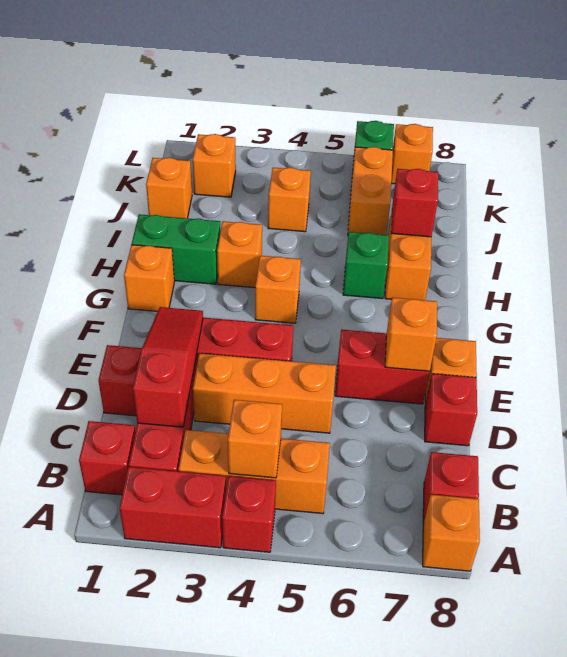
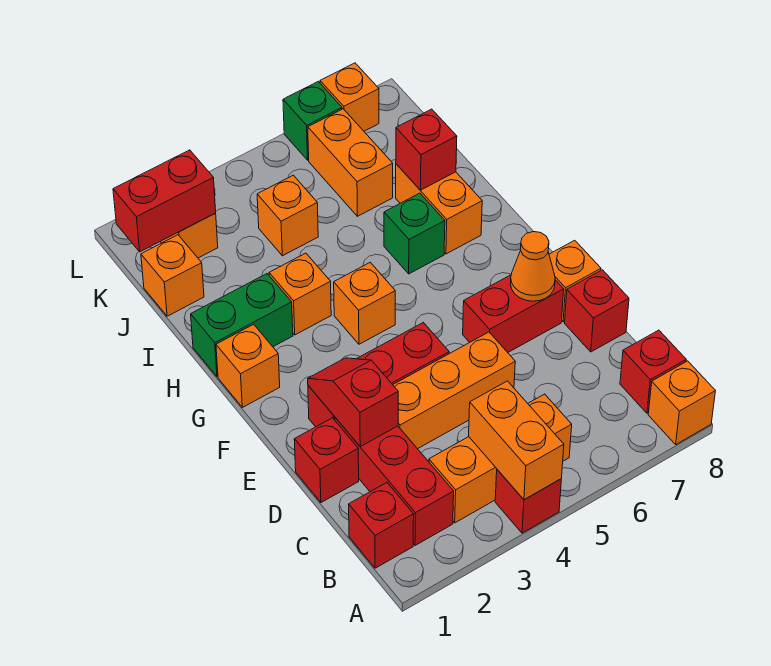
red 1x2 brick [120,467,226,548] -> red 1x2 brick moved to [113,150,216,252]
orange 1x1 brick [228,400,282,478] -> orange 1x2 brick [469,381,564,500]
red 1x3 slope [133,307,203,427] -> red 1x2 slope [308,358,398,447]
orange 1x1 brick [385,298,437,371] -> orange 1x1 cone [510,232,555,301]

